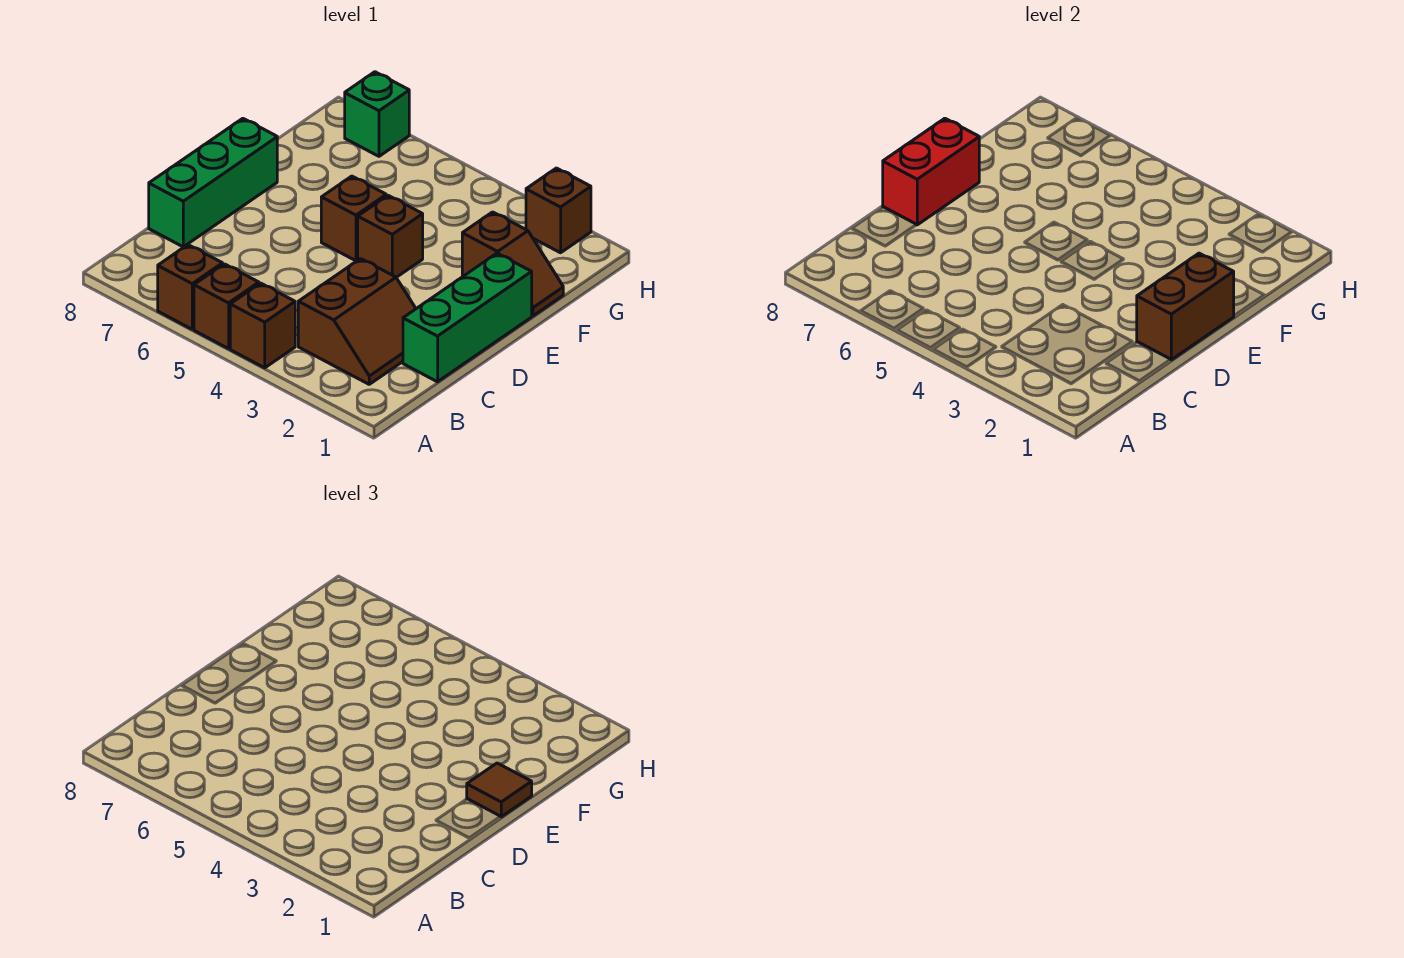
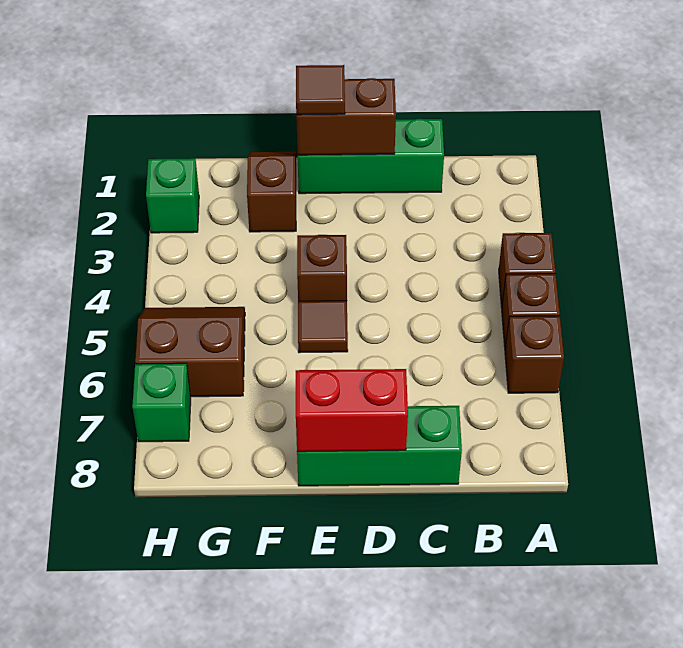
brown 2x2 slope [298,259,416,384] -> brown 2x2 slope moved to [135,307,245,397]
brown 1x1 brick [321,176,386,261] -> brown 1x1 tile [298,301,348,353]
brown 1x1 brick [526,168,591,253] -> green 1x1 brick [146,158,199,233]

